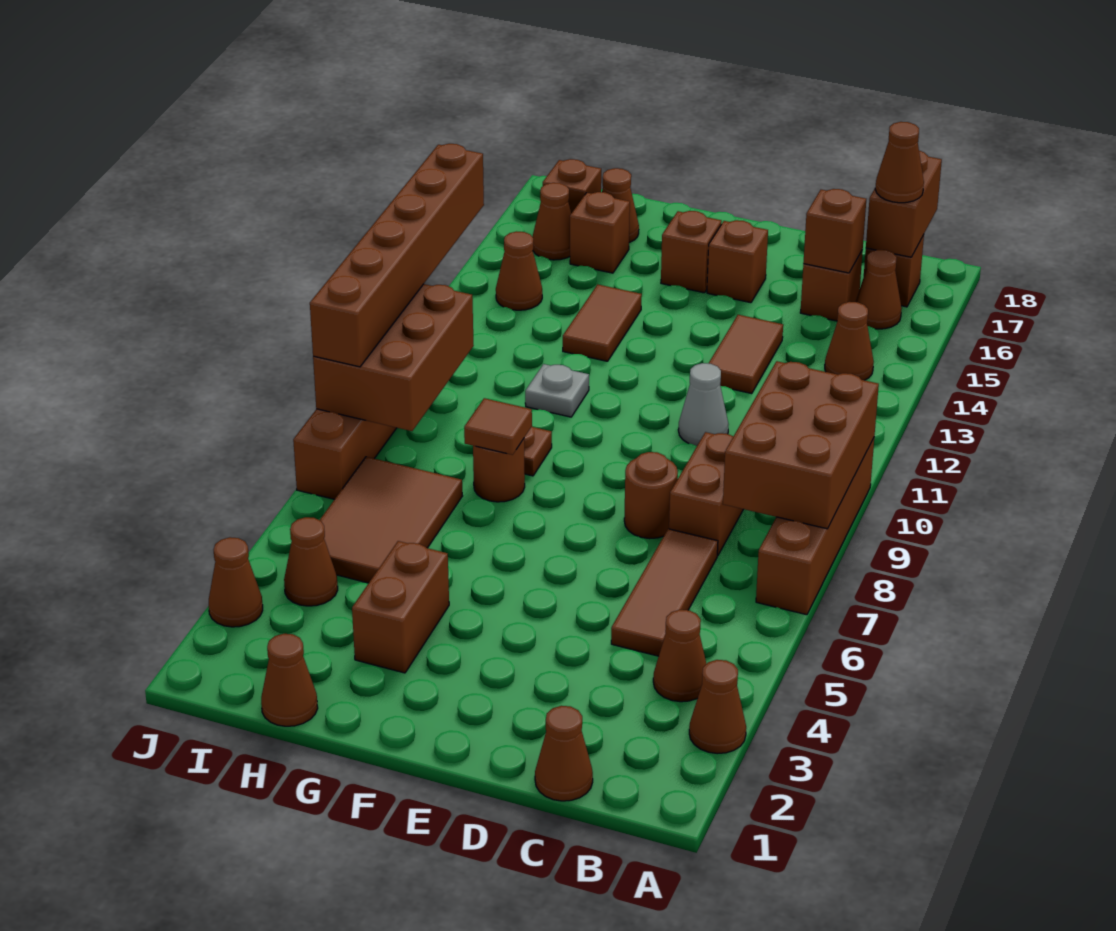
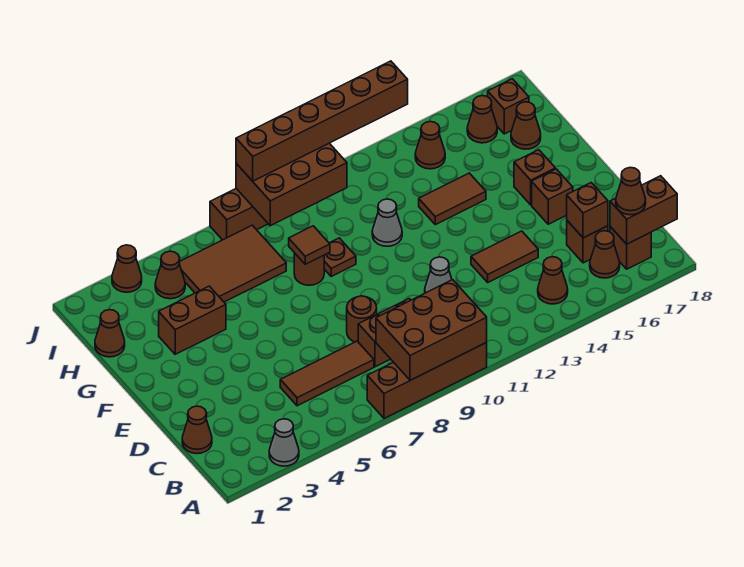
brown 1x1 cone [689,660,746,754] -> grey 1x1 cone [269,419,299,466]
brown 1x1 cone [653,610,706,702] -> none
grey 1x1 plate [525,364,589,417] -> grey 1x1 cone [372,199,402,246]
brown 1x1 brick [570,192,630,273] -> none

